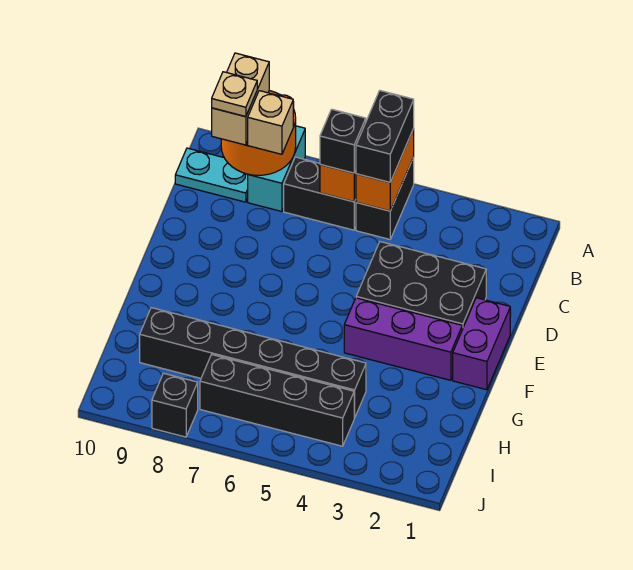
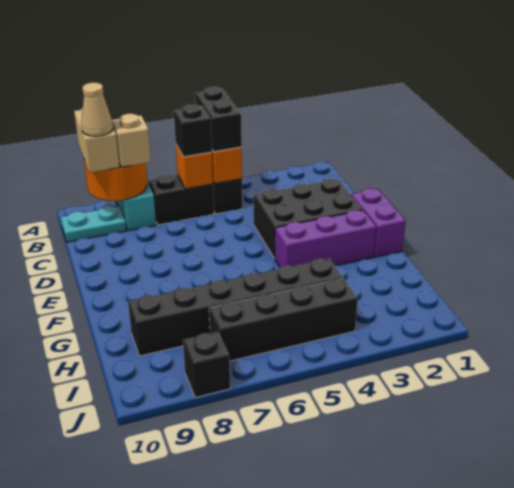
tan 1x1 plate [212,72,257,117] -> tan 1x1 cone [81,83,113,136]

